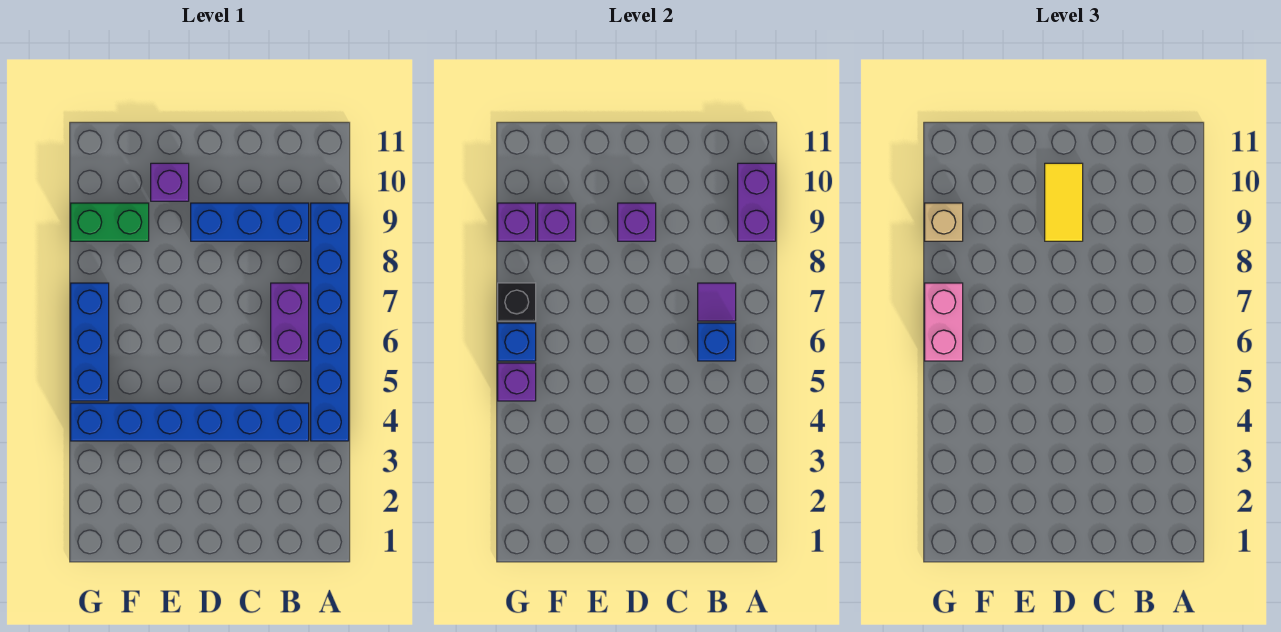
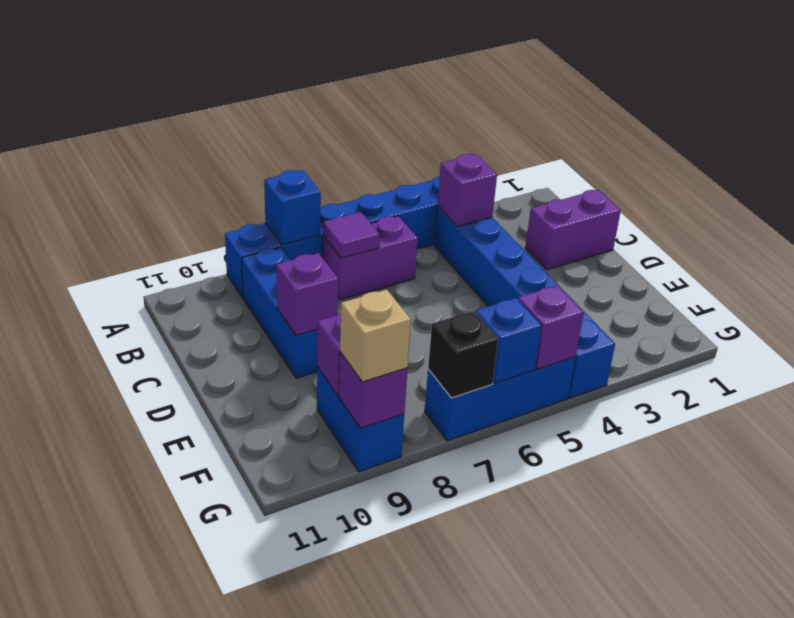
purple 1x2 brick [738,163,776,241] -> purple 1x2 brick moved to [525,190,621,269]
blue 1x1 brick [698,323,736,361] -> blue 1x1 brick moved to [264,170,321,245]
yellow 1x2 tile [1045,163,1083,241] -> none
purple 1x1 brick [151,163,189,201] -> purple 1x1 brick moved to [437,154,497,226]
green 1x2 brick [71,203,149,241] -> blue 1x2 brick [317,367,404,472]
pink 1x2 brick [925,283,963,361] -> none

